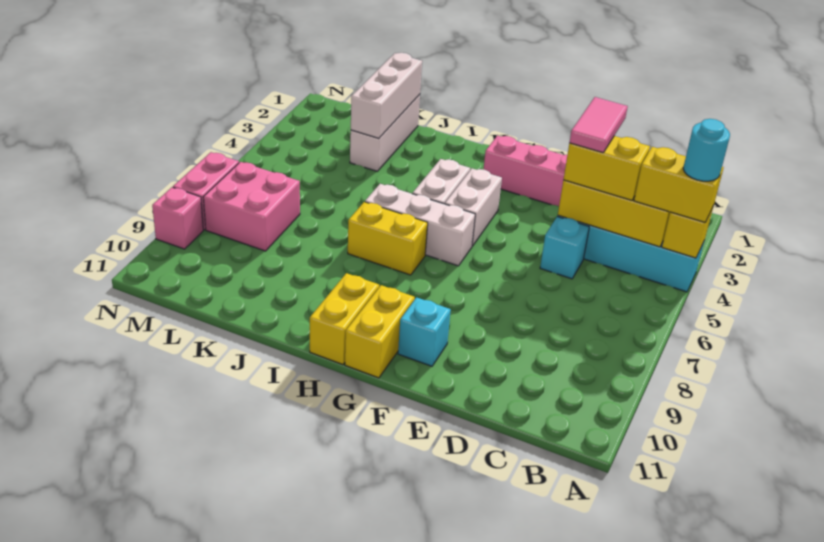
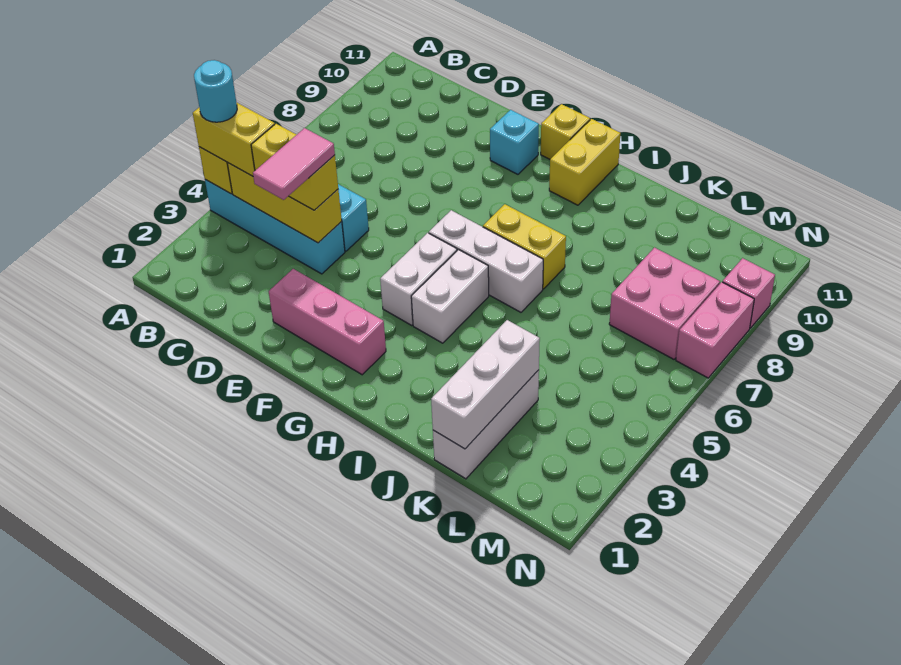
yellow 1x2 brick [345,285,415,378] -> yellow 1x1 brick [541,104,590,159]

